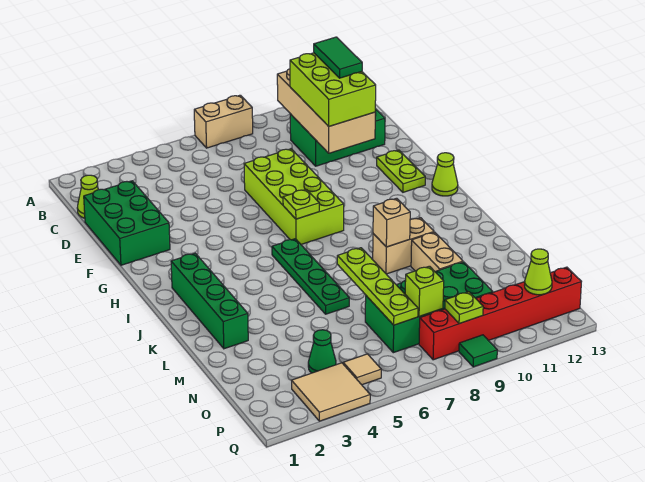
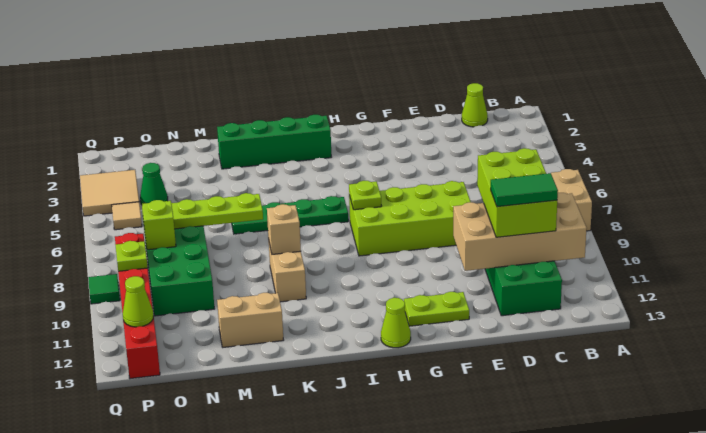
lime 2x3 brick [290,53,376,126] -> lime 2x3 brick turned to [477,148,557,237]
green 2x3 brick [84,181,170,265] -> none
tan 1x2 brick [411,232,463,271] -> tan 1x2 brick moved to [217,293,283,347]

